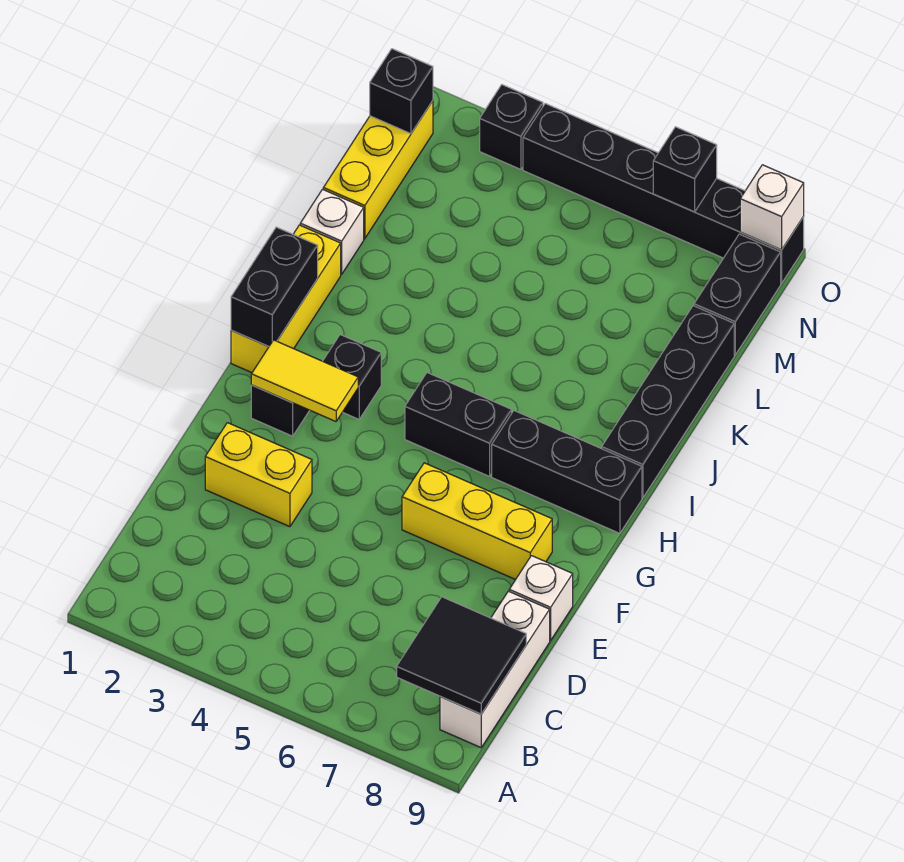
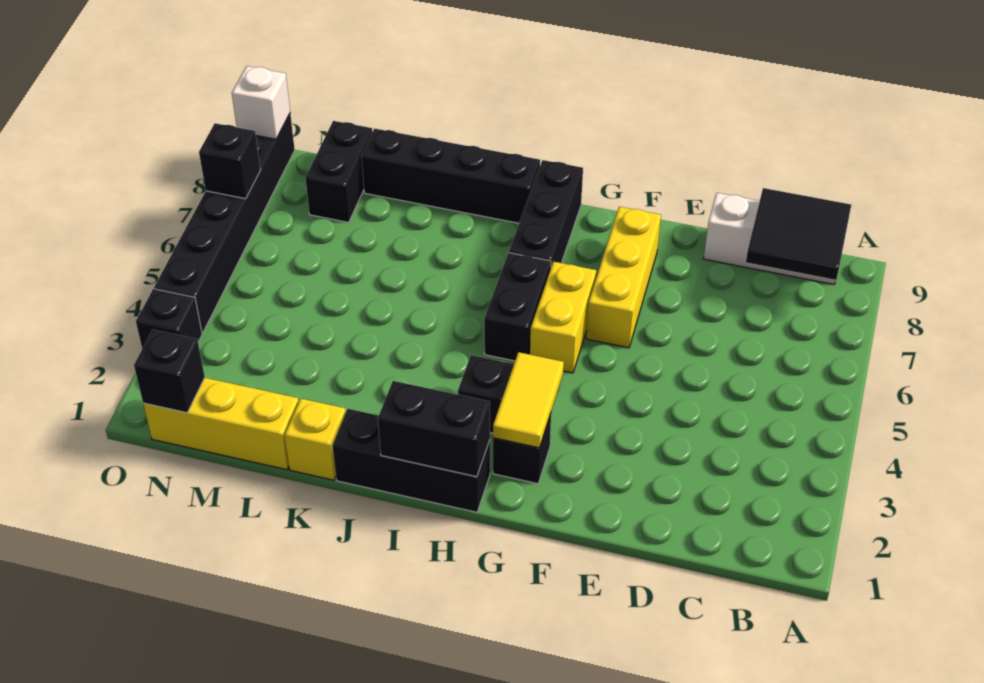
yellow 1x2 brick [205,423,312,527] -> yellow 1x2 brick moved to [530,262,596,373]
white 1x1 brick [509,556,573,641] -> none
yellow 1x3 brick [231,225,341,373] -> black 1x3 brick [332,409,490,512]
white 1x1 brick [300,189,364,274] -> yellow 1x1 brick [284,398,346,480]
black 1x2 brick [694,234,781,355] -> black 1x2 brick turned to [305,121,373,223]

